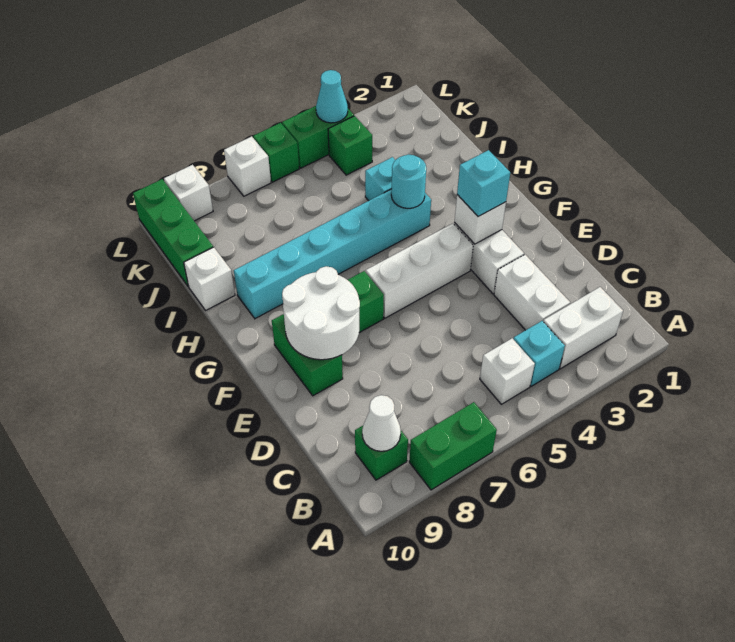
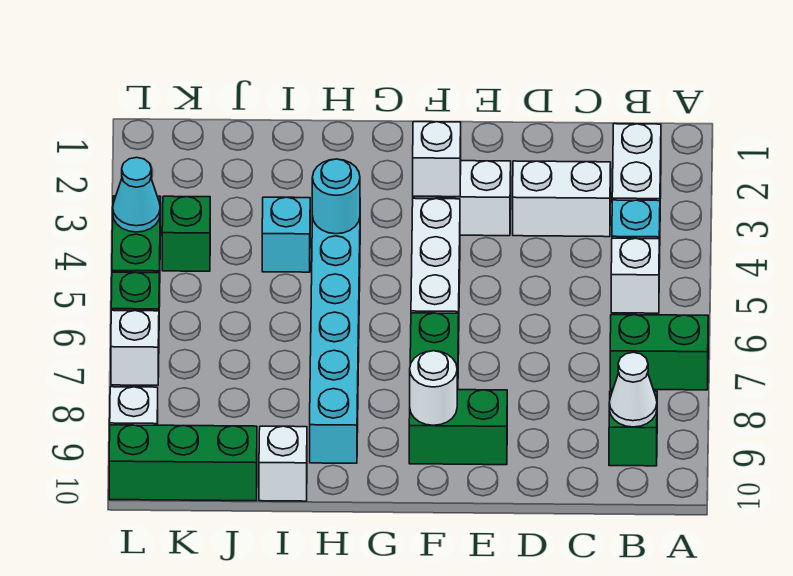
green 1x2 brick [409,402,497,490] -> green 1x2 brick turned to [610,315,708,390]
white 2x2 round brick [282,266,360,360] -> white 1x1 round brick [410,351,457,425]
cyan 1x1 brick [457,150,510,217] -> none

